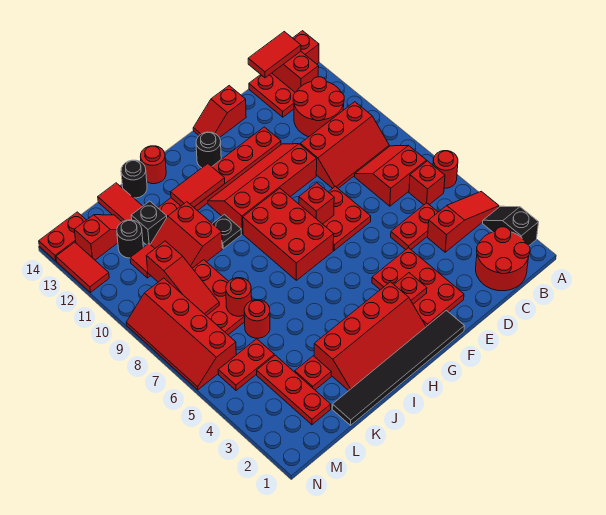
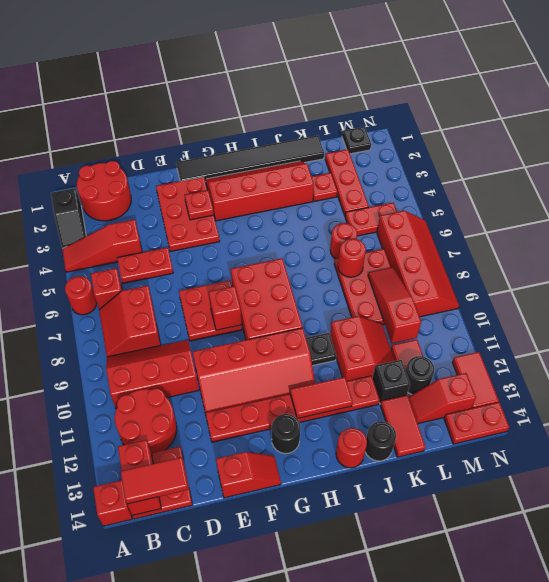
red 2x2 slope [355,146,427,206] -> red 2x2 slope turned to [99,286,161,357]
none -> black 1x1 plate [342,127,371,154]

